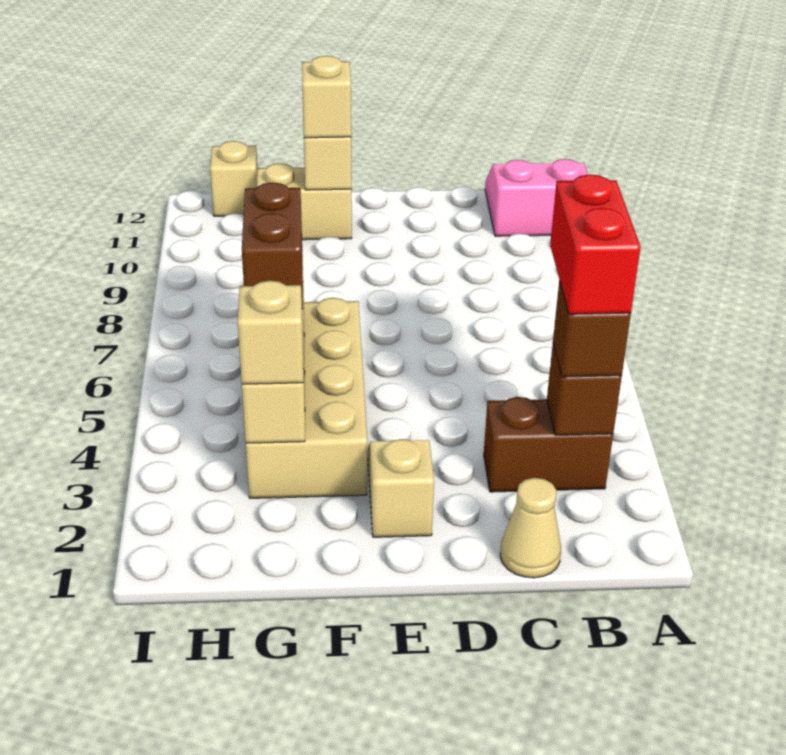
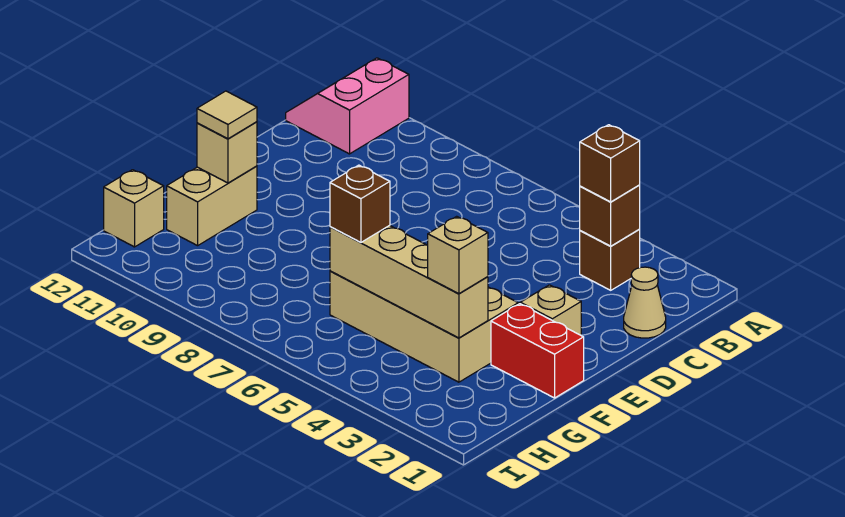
brown 1x2 brick [484,397,613,492] -> brown 1x1 brick [580,230,640,290]
red 1x2 brick [550,174,640,314] -> red 1x2 brick moved to [491,304,584,398]
tan 1x1 brick [302,56,351,138] -> tan 1x1 tile [197,91,257,139]
brown 1x2 brick [242,182,303,309] -> brown 1x1 brick [330,165,390,242]

